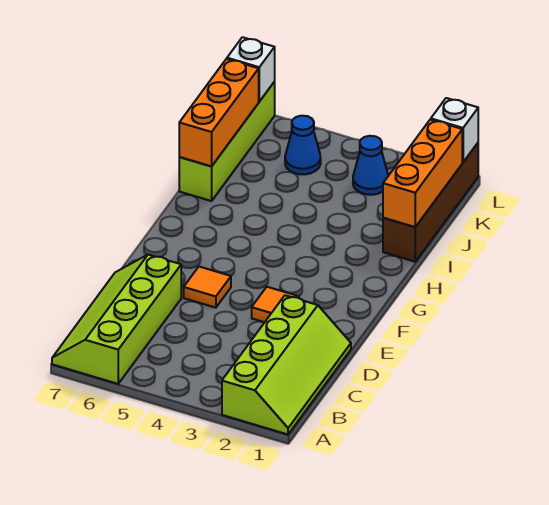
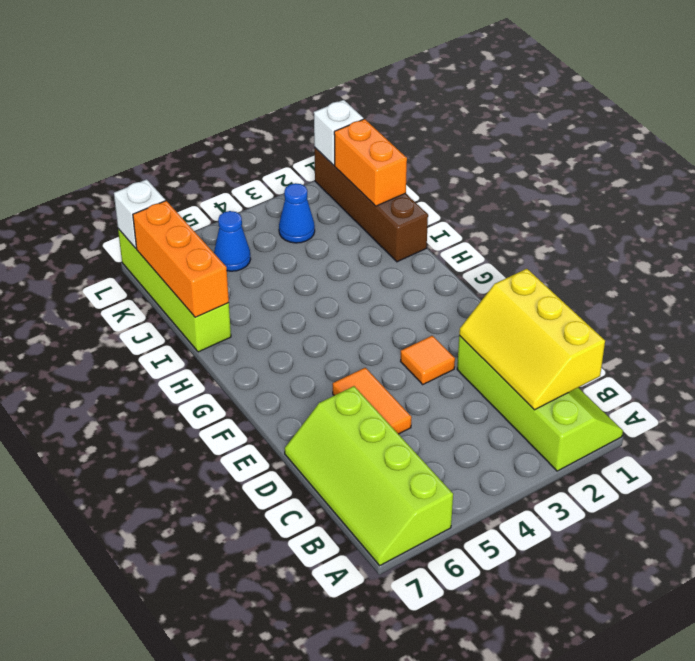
none -> yellow 2x3 slope [459,269,605,410]
orange 1x1 tile [184,267,231,308] -> orange 1x2 tile [333,368,411,434]
orange 1x3 brick [383,120,462,227] -> orange 1x2 brick [334,119,407,206]

